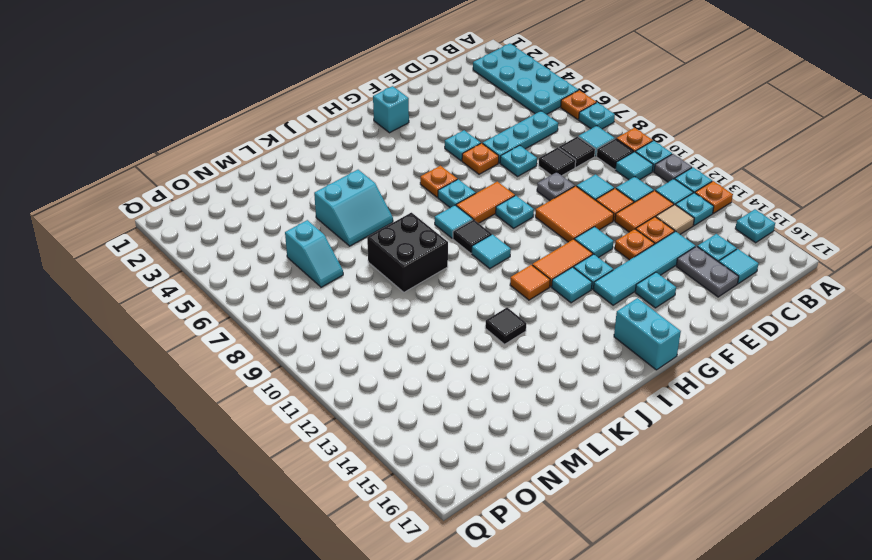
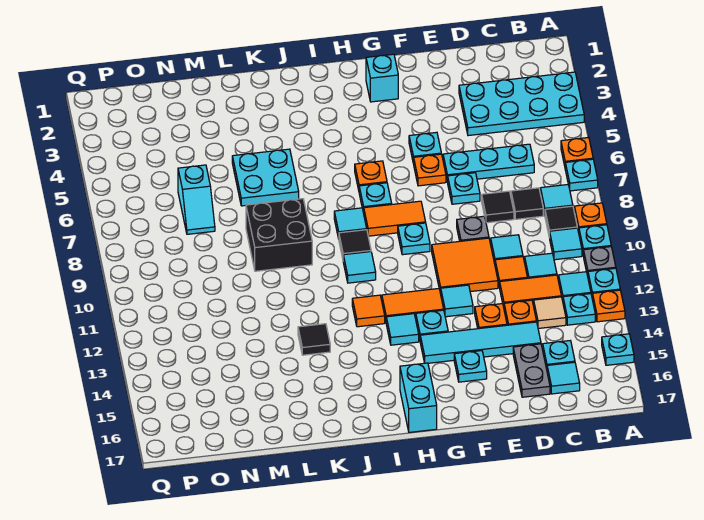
cyan 2x4 plate [473,43,578,114] -> cyan 2x4 plate turned to [459,72,584,136]
cyan 2x2 slope [314,170,393,246] -> cyan 2x2 plate [232,149,299,206]

